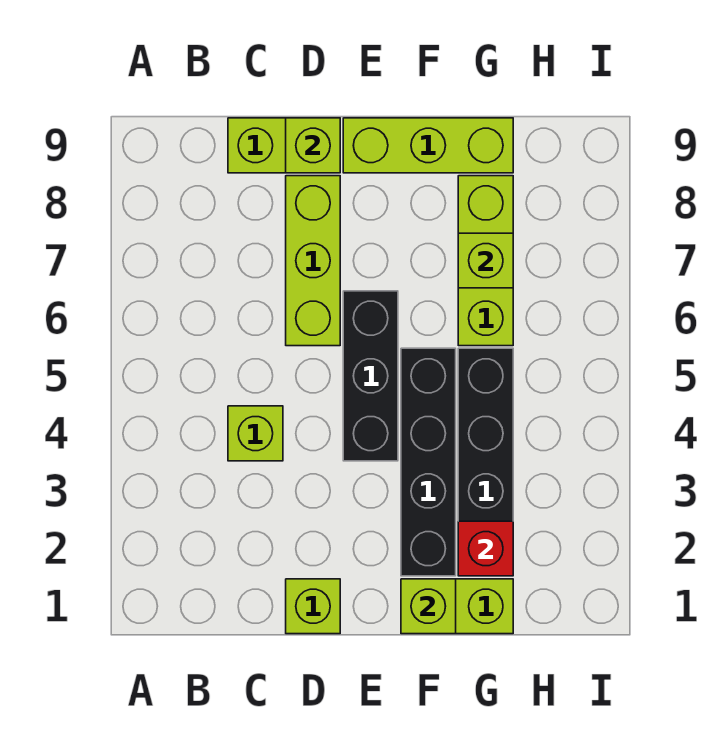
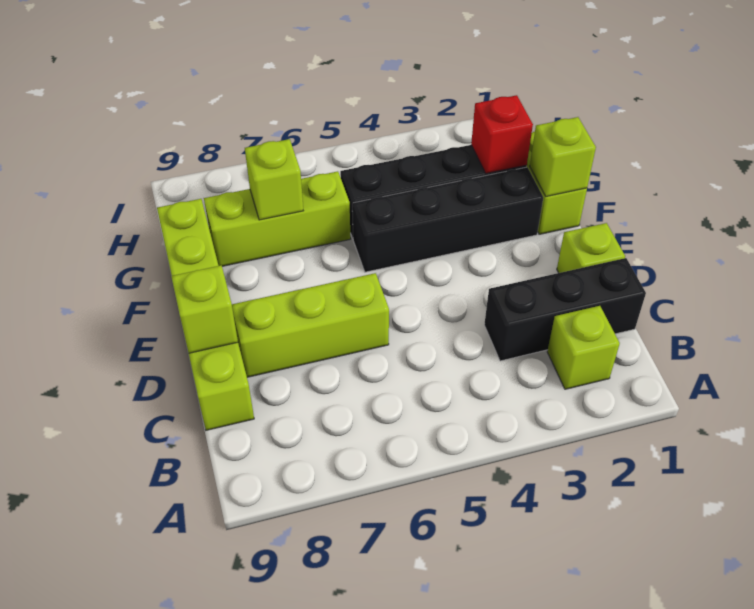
lime 1x1 brick [228,406,283,461] -> lime 1x1 brick moved to [547,306,620,389]
black 1x3 brick [343,291,398,461] -> black 1x3 brick moved to [484,258,646,361]

